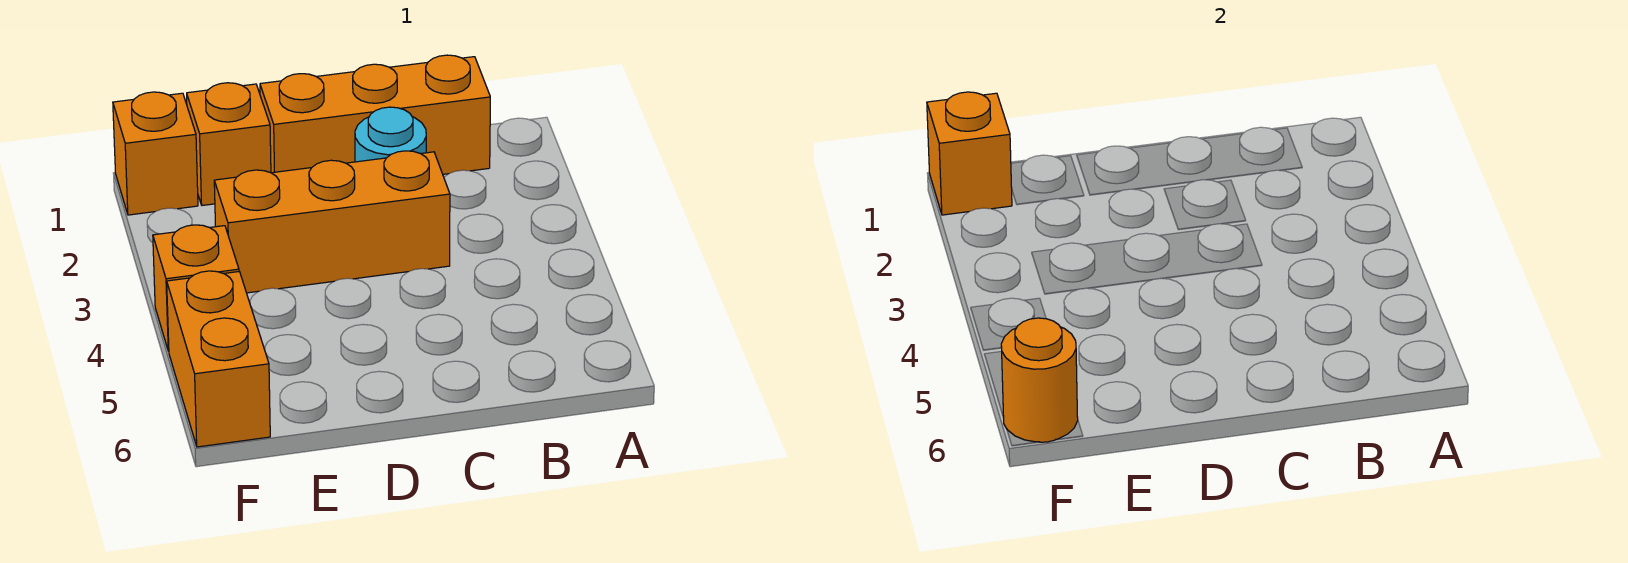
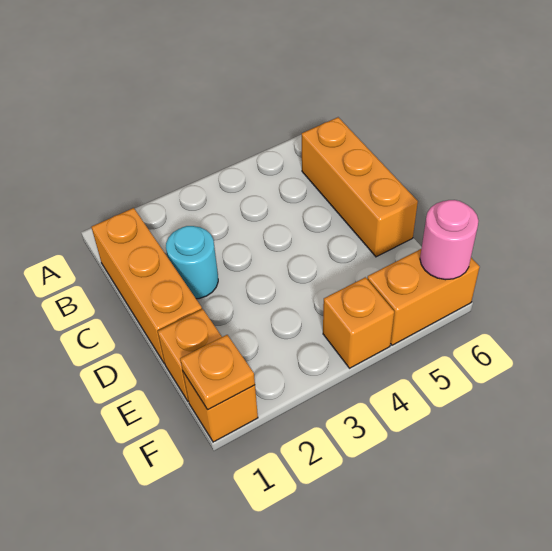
orange 1x3 brick [214,151,450,293] -> orange 1x3 brick moved to [302,117,418,257]
orange 1x1 brick [927,92,1012,215] -> orange 1x1 plate [180,335,255,410]
orange 1x1 round brick [1001,318,1078,442] -> pink 1x1 round brick [420,200,478,280]

